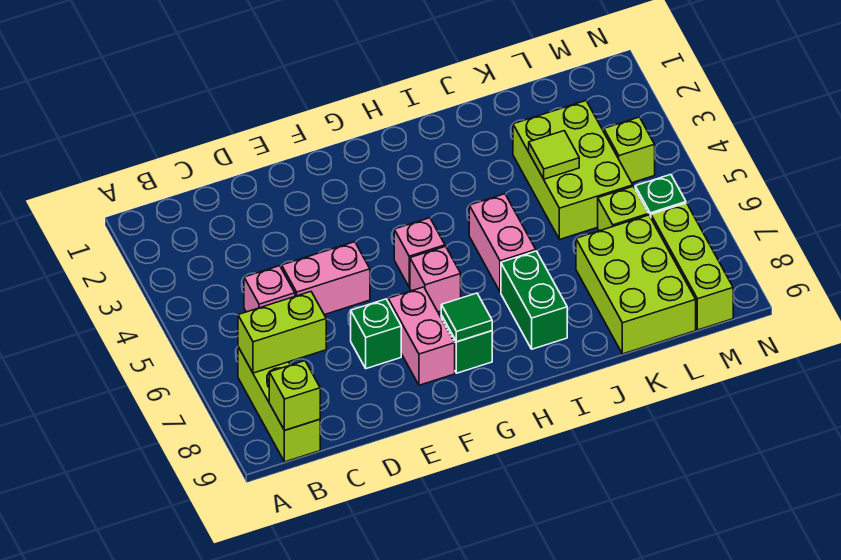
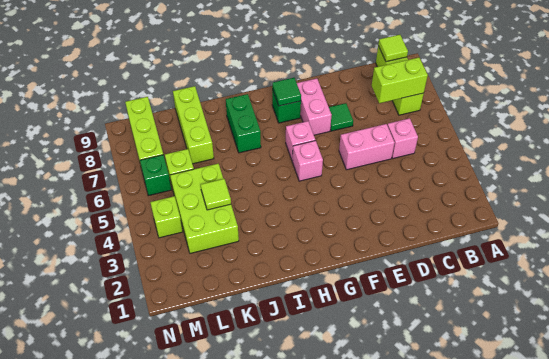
lime 1x1 brick [269,361,320,430] -> lime 1x1 tile [378,35,408,62]
green 1x1 brick [351,299,401,369] -> green 1x1 tile [329,103,353,131]
pink 1x2 brick [469,194,536,292] -> none
lime 2x3 brick [576,215,696,354] -> lime 1x3 brick [173,86,214,164]

